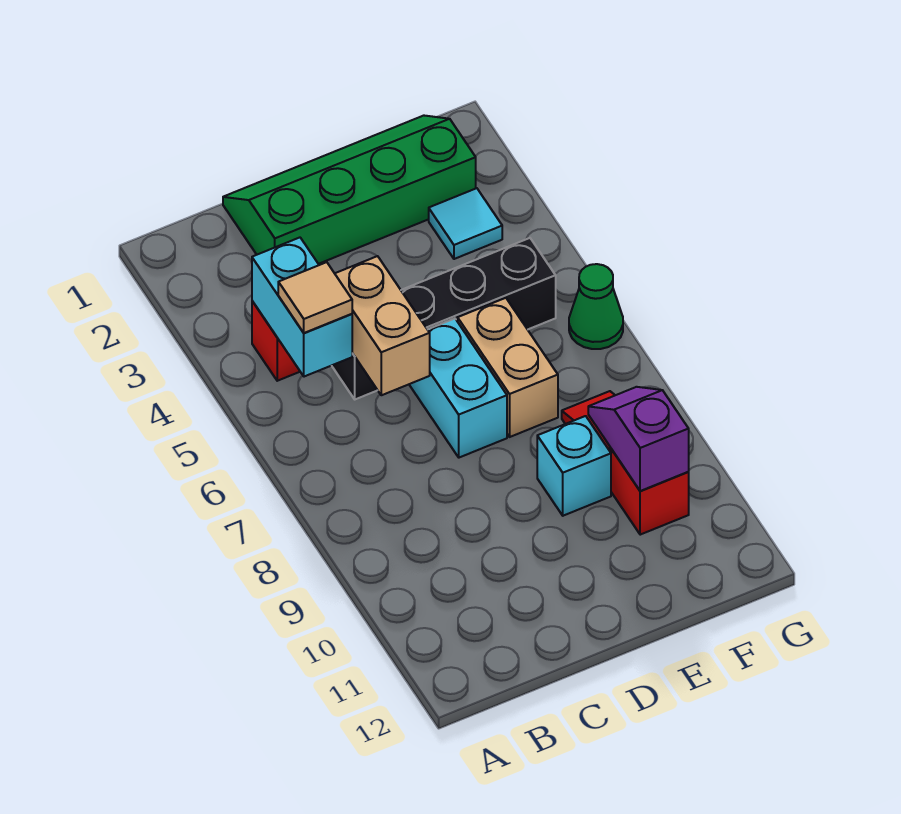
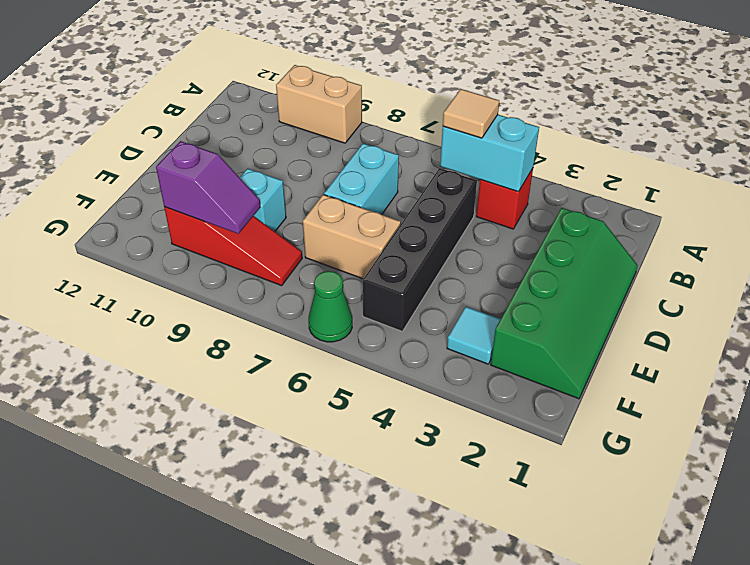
tan 1x2 brick [335,256,430,395] -> tan 1x2 brick moved to [276,65,362,143]
cyan 1x2 brick [409,319,507,458] -> cyan 1x2 brick turned to [324,143,399,215]

